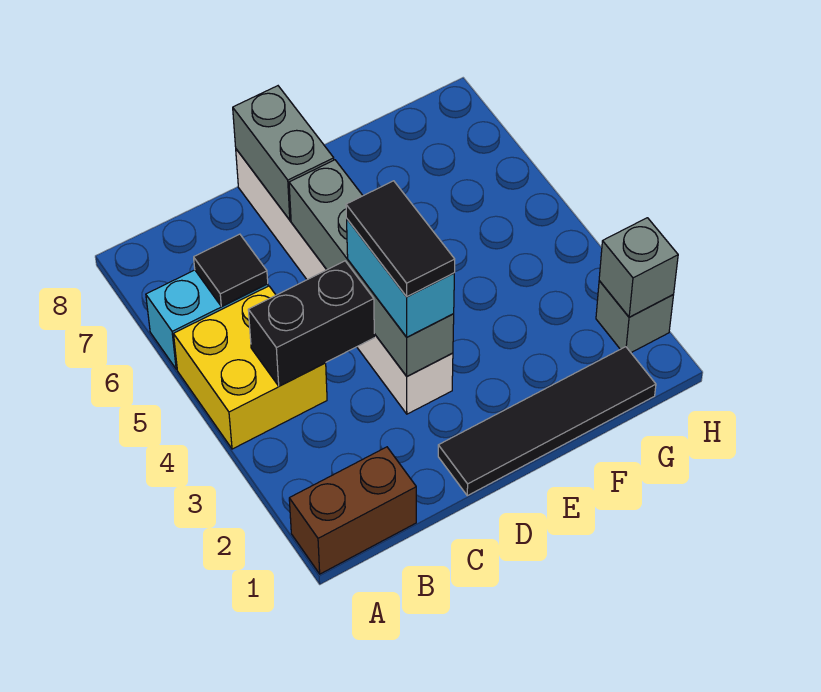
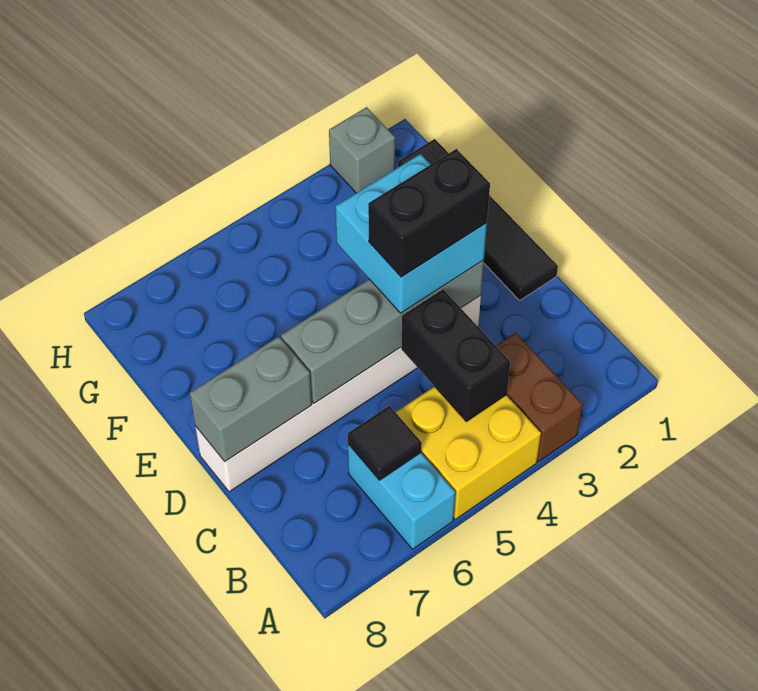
brown 1x2 brick [289,447,416,574] -> brown 1x2 brick moved to [496,333,583,461]
cyan 1x2 brick [347,219,454,337] -> cyan 2x2 brick [335,154,487,313]
black 1x2 tile [346,181,455,297] -> black 1x2 brick [368,149,490,277]
grey 1x1 brick [599,218,678,317] -> none

